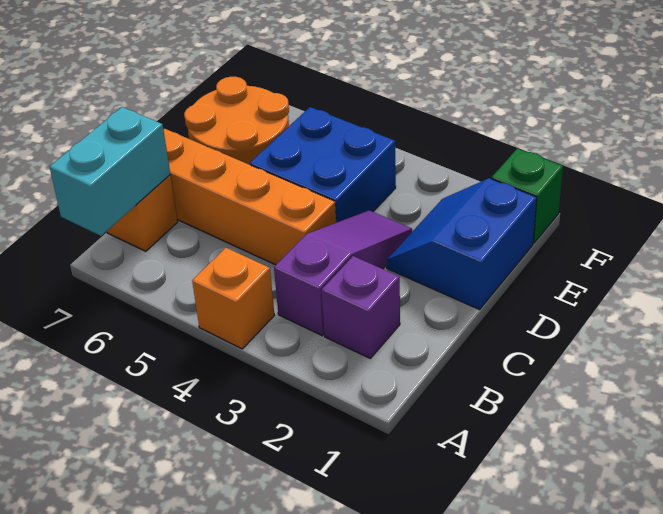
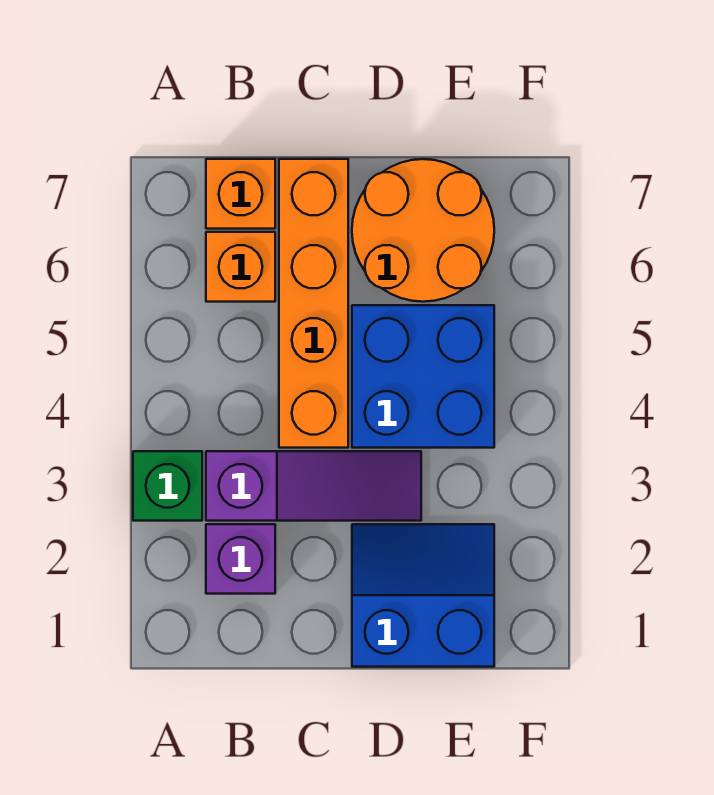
orange 1x1 brick [192,248,274,349] -> orange 1x1 brick moved to [206,232,275,302]
cyan 1x2 brick [50,107,170,236] -> none
green 1x1 brick [492,148,563,243] -> green 1x1 brick moved to [133,451,202,521]

